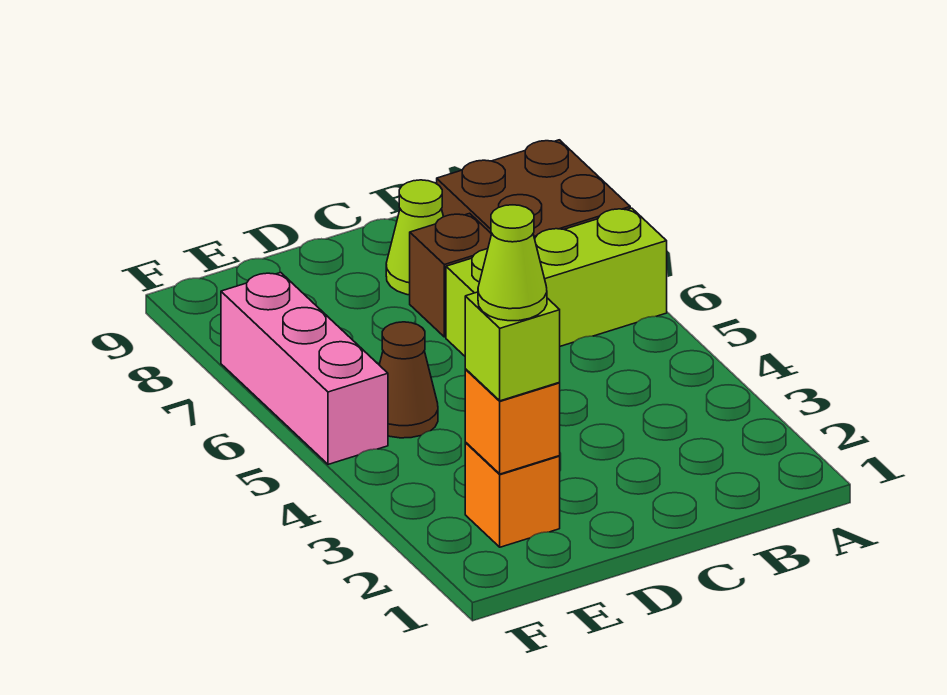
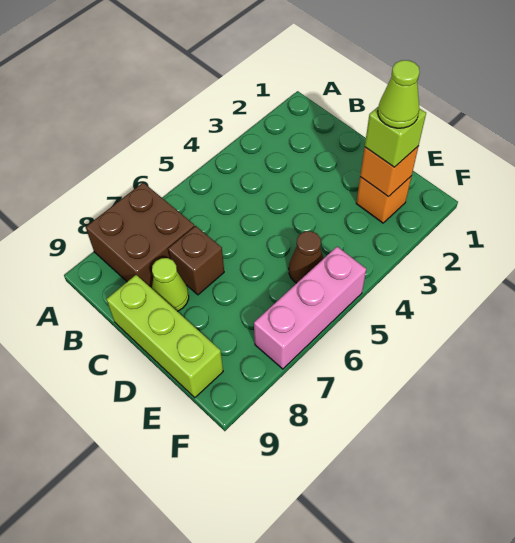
lime 1x3 brick [446,208,667,356] -> lime 1x3 brick moved to [107,275,223,398]

